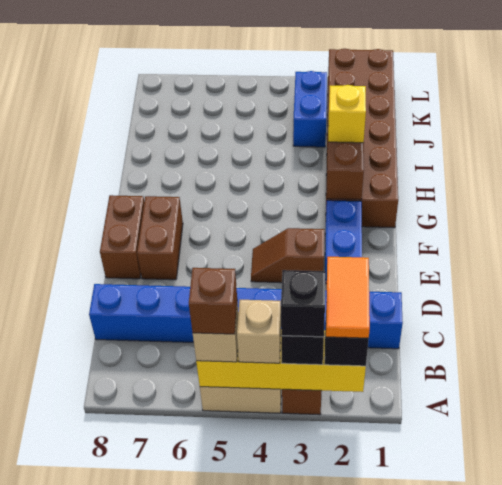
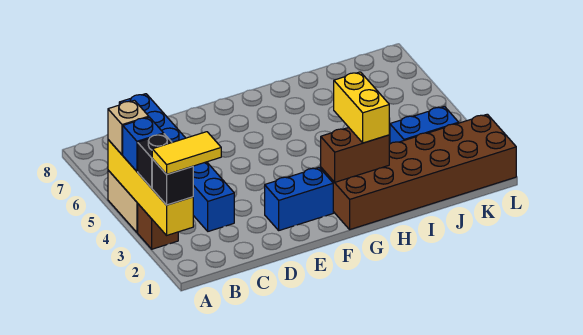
orange 1x2 tile [326,257,370,338] -> yellow 1x2 tile [152,132,221,174]
black 1x1 brick [281,270,326,337] -> none
tan 1x1 brick [237,300,281,363] -> blue 1x1 brick [123,117,164,171]
brown 1x1 brick [189,268,237,334] -> none
blue 1x8 brick [89,284,403,349] -> blue 1x6 brick [119,94,234,231]
brown 1x2 slope [251,228,324,283] -> none
brown 1x2 brick [137,196,183,280] -> none
brown 1x2 brick [100,195,144,279] -> none
yellow 1x1 brick [328,85,366,143] -> yellow 1x2 brick [334,72,389,143]

